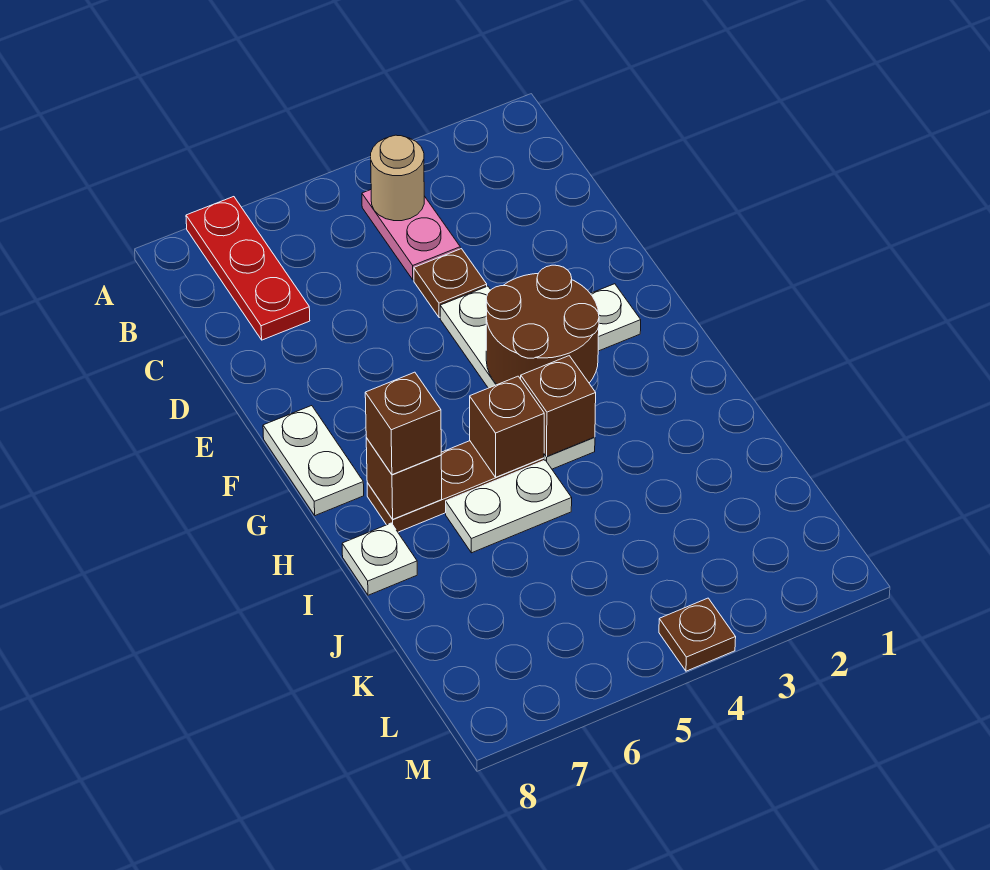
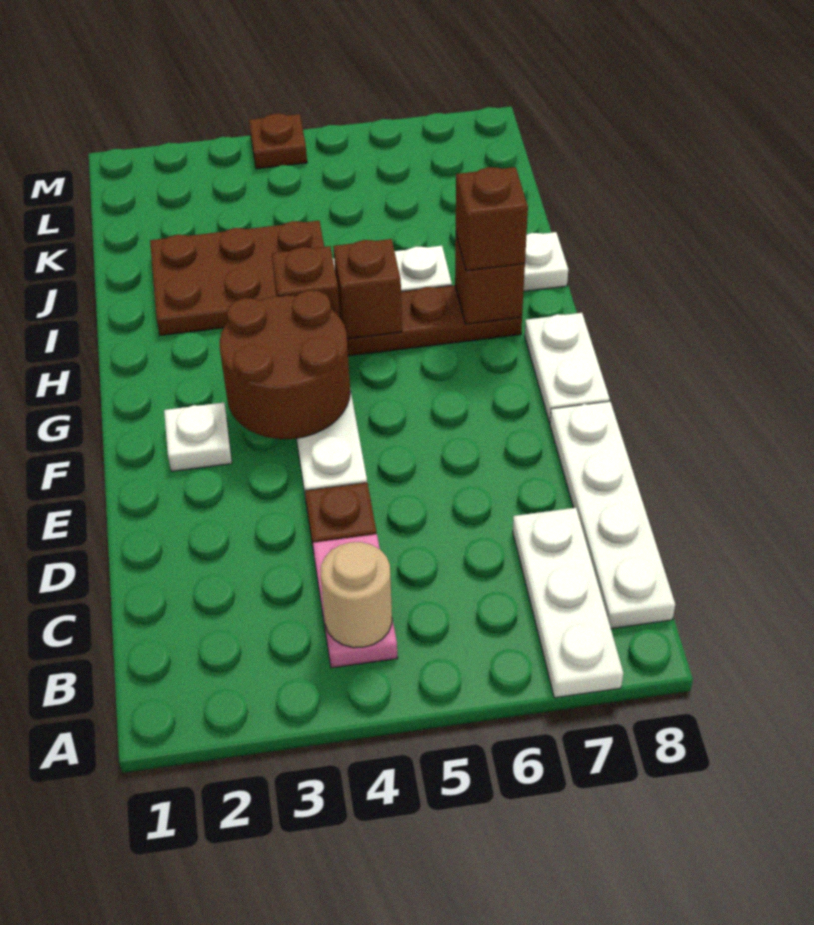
red 1x3 plate [186,197,310,340] -> white 1x3 plate [513,508,623,698]
none -> white 1x4 plate [550,401,675,629]
none -> brown 2x3 plate [150,221,324,335]

